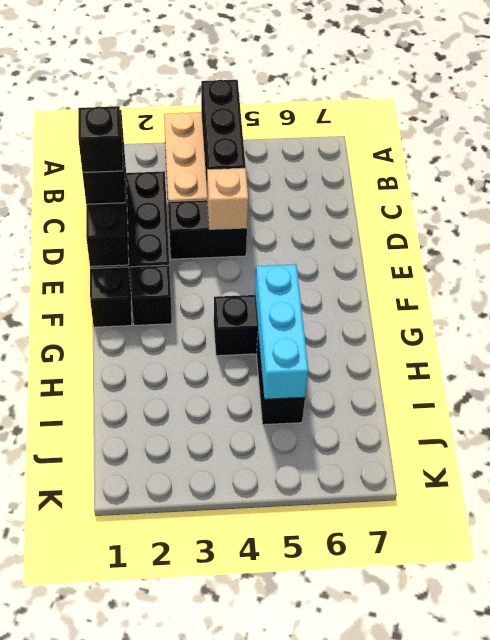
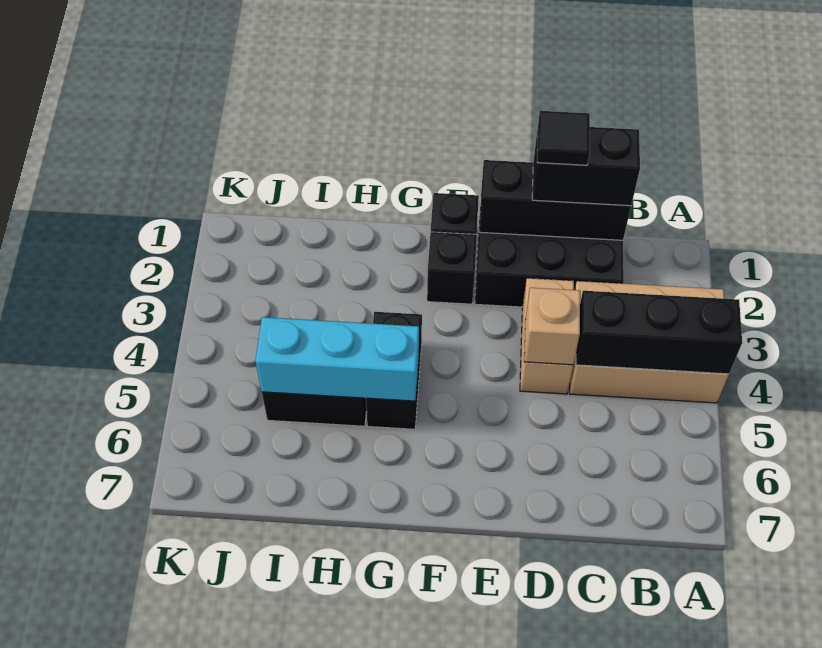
black 1x1 brick [78,106,123,172] -> black 1x1 tile [537,111,590,165]
black 1x2 brick [168,200,247,259] -> tan 1x2 brick [520,278,574,394]

